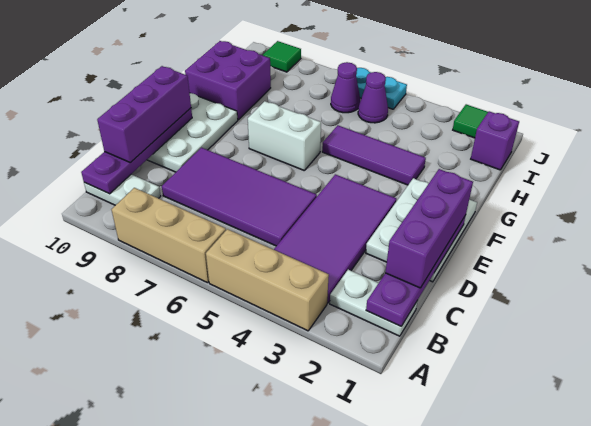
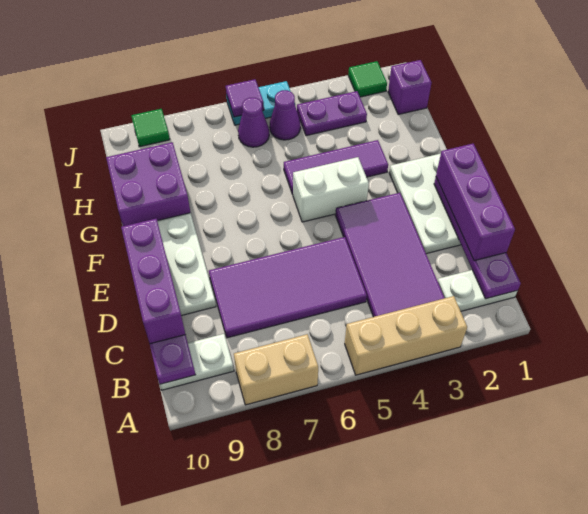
tan 1x3 brick [112,188,226,283] -> tan 1x2 brick [234,334,318,405]
white 1x2 brick [248,101,321,170] -> white 1x2 brick moved to [293,157,369,222]
none -> purple 1x2 plate [297,91,367,136]
none -> purple 1x1 tile [226,79,264,117]

